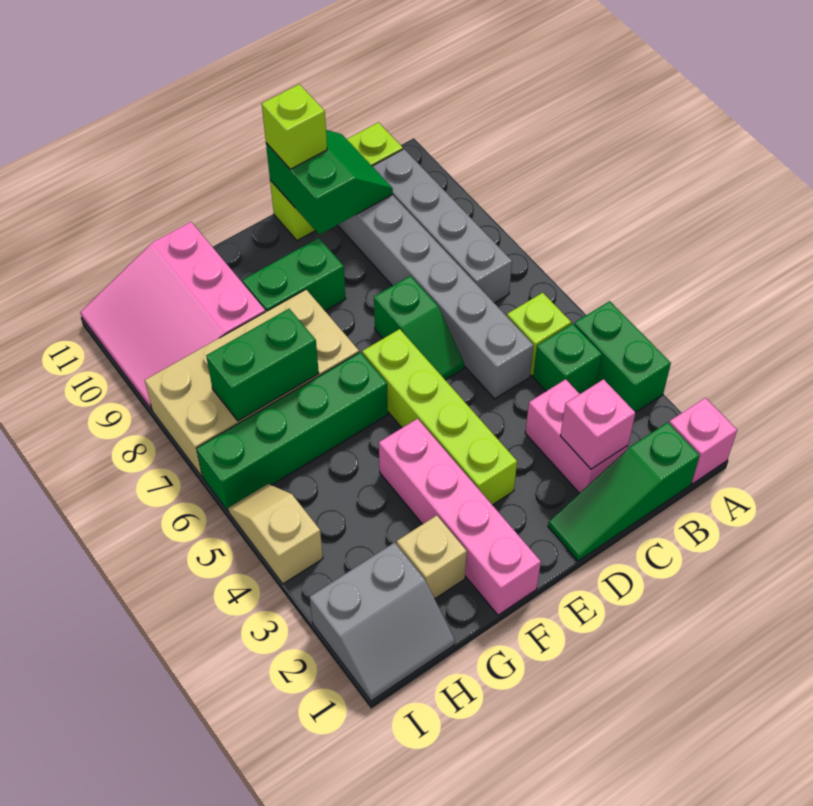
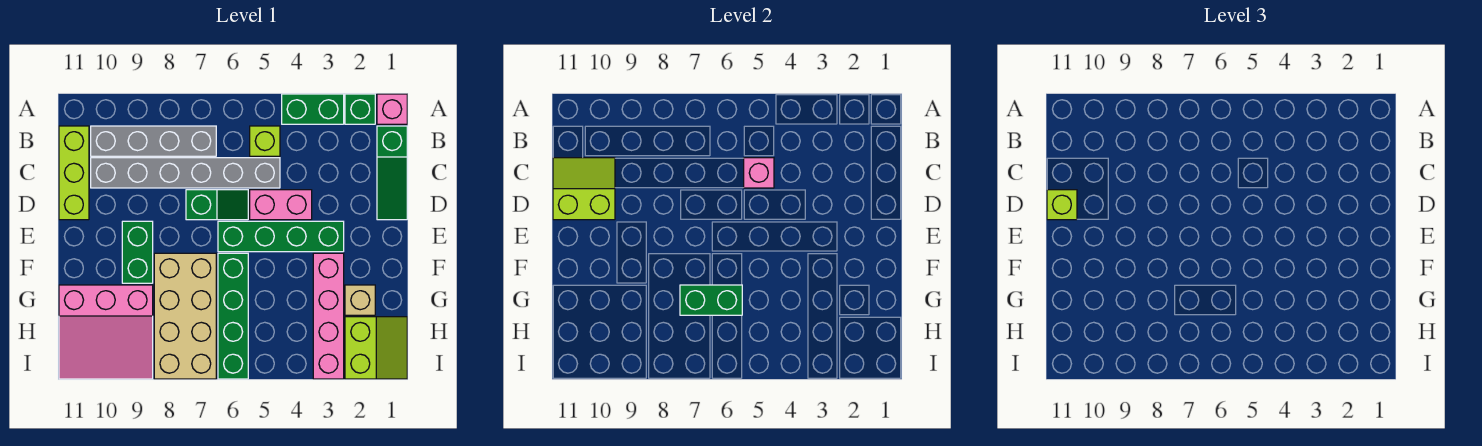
green 1x1 brick [533,324,602,394] -> green 1x1 brick moved to [345,94,375,124]
pink 1x2 brick [525,379,628,493] -> pink 1x2 brick moved to [250,190,312,220]
pink 1x1 brick [560,379,635,469] -> pink 1x1 brick moved to [744,158,774,188]
green 2x2 slope [266,130,393,235] -> lime 2x2 slope [553,158,615,220]
lime 1x4 brick [362,329,517,505] -> green 1x4 brick [218,221,344,252]
pink 1x4 brick [379,419,541,615] -> pink 1x4 brick turned to [313,253,344,379]
green 1x2 brick [206,309,319,421] -> green 1x2 brick turned to [680,285,742,315]
grey 2x2 slope [310,542,455,701] -> lime 2x2 slope [345,317,407,379]
tan 1x2 slope [228,484,323,584] -> none

